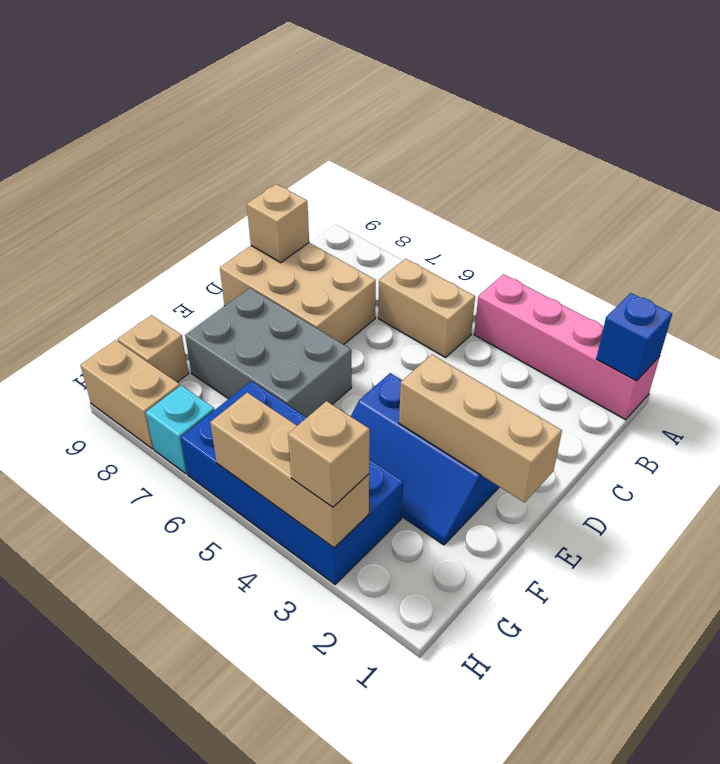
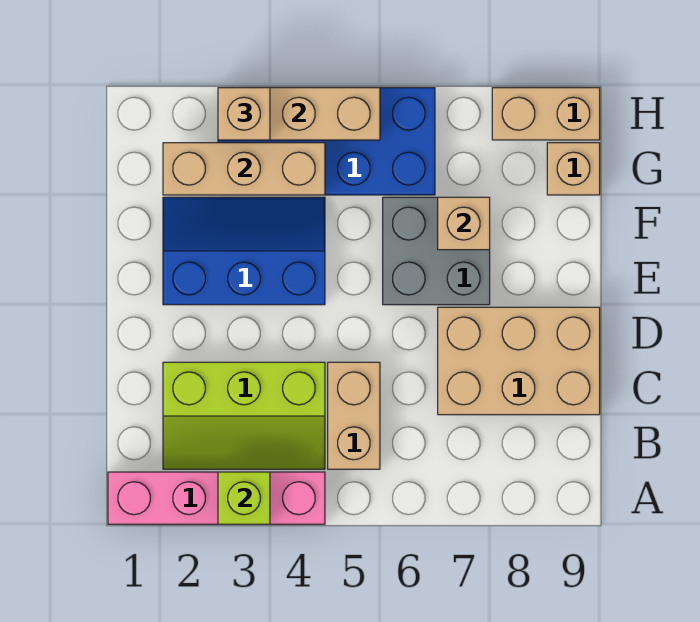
blue 1x1 brick [596,293,672,381] -> none
none -> lime 1x1 brick [218,472,270,524]
none -> lime 2x3 slope [163,362,325,469]
tan 1x2 brick [378,259,475,358] -> tan 1x2 brick turned to [328,362,380,469]
tan 1x1 brick [247,184,309,263] -> tan 1x1 brick moved to [438,197,490,250]
tan 1x3 brick [399,355,562,502] -> tan 1x3 brick moved to [163,143,325,195]
grey 2x3 brick [185,288,352,417] -> grey 2x2 brick [383,197,490,305]
cyan 1x1 brick [146,385,214,474] -> none

